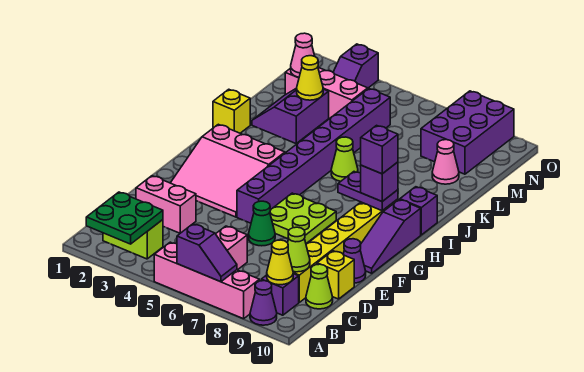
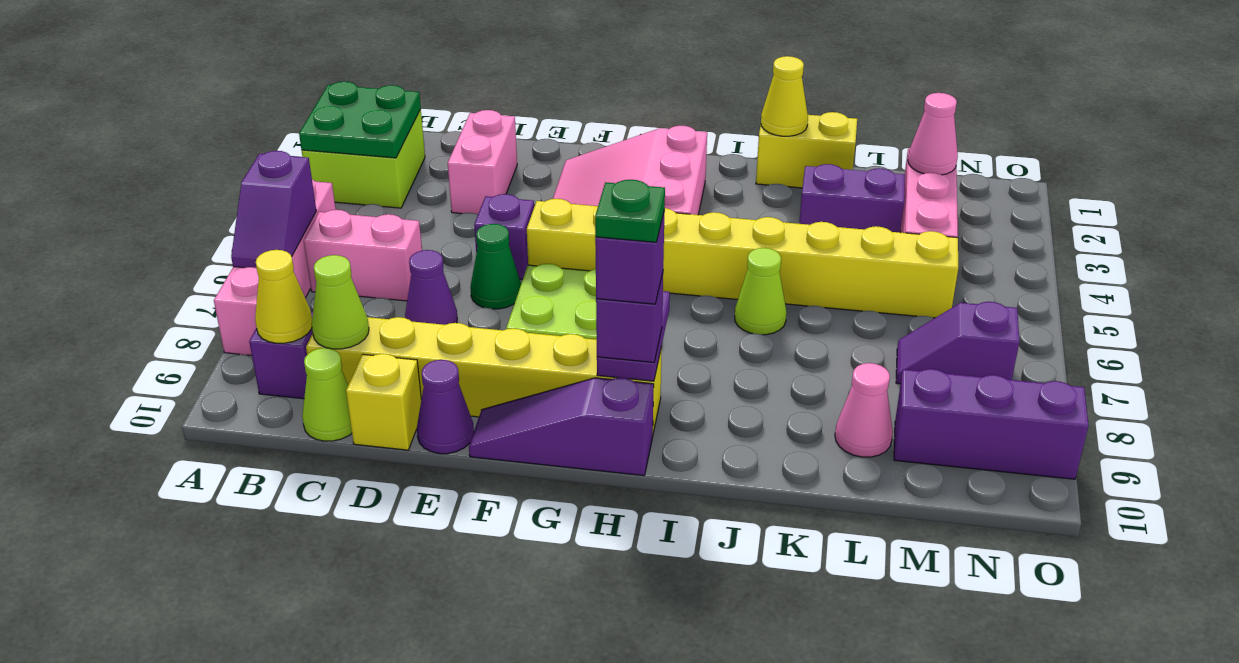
purple 1x1 cone [250,281,277,325] -> purple 1x1 cone moved to [405,250,457,325]
lime 1x2 brick [103,220,163,259] -> lime 2x2 brick [302,109,425,208]
purple 1x8 brick [237,89,390,223] -> yellow 1x8 brick [527,199,958,318]
none -> green 1x1 plate [595,180,665,242]
purple 1x1 brick [400,187,437,235] -> purple 1x1 brick moved to [474,194,534,279]
yellow 1x1 brick [213,89,250,133] -> yellow 1x2 brick [756,112,857,188]
yellow 1x1 cone [297,56,323,100] -> yellow 1x1 cone moved to [761,56,808,136]
purple 2x3 brick [421,91,514,174] -> purple 1x3 brick [894,369,1088,479]
purple 1x2 slope [333,44,378,88] -> purple 1x2 slope moved to [896,302,1019,384]

